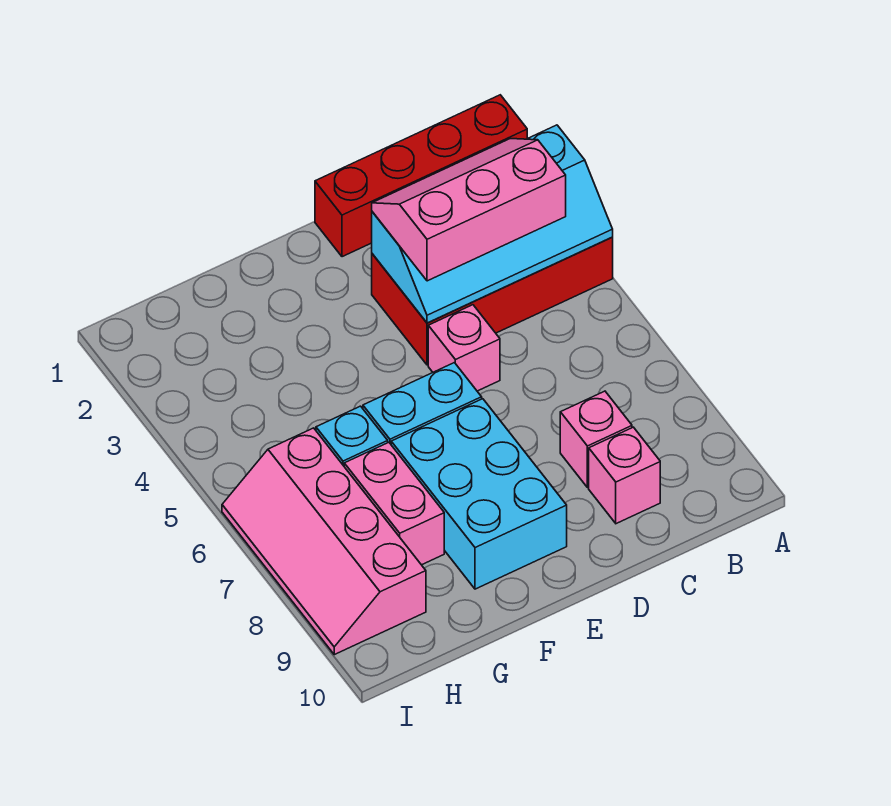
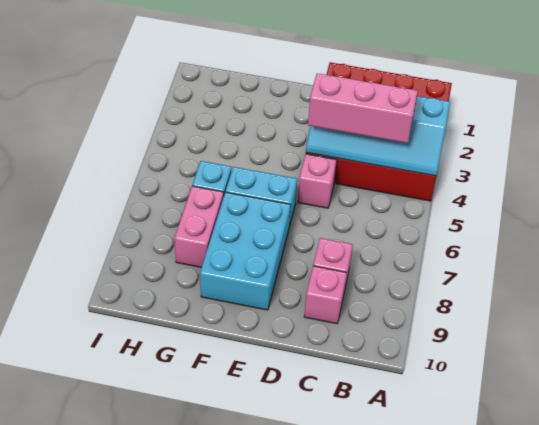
pink 2x4 slope [222,428,426,655] -> none

